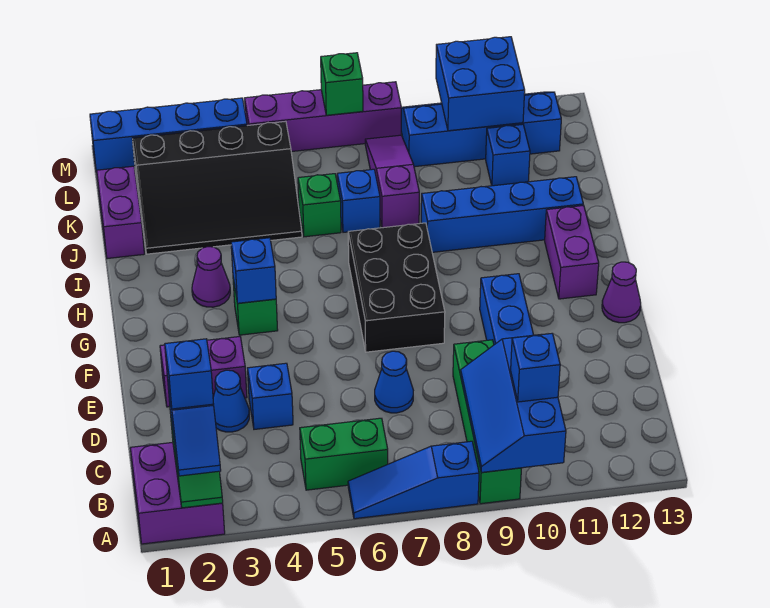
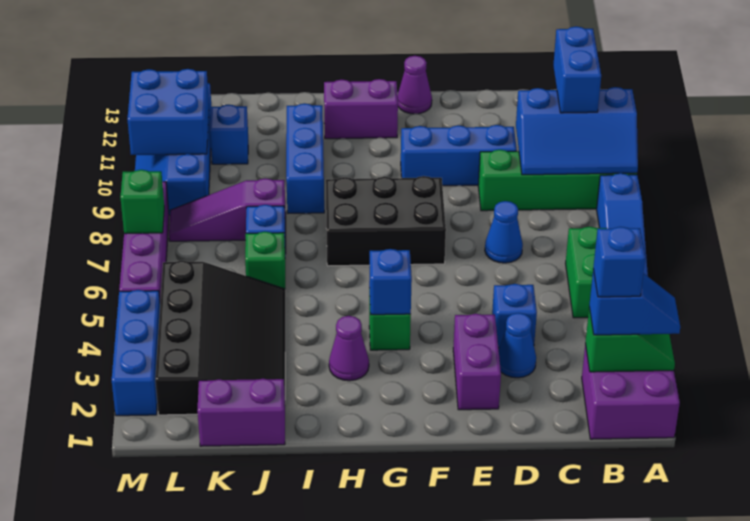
blue 1x1 brick [511,334,560,402] -> blue 1x2 brick [553,26,601,113]
blue 1x4 brick [421,177,583,252] -> blue 1x3 brick [286,103,324,214]
blue 1x4 brick [90,98,247,172] -> blue 1x3 brick [112,290,160,416]

